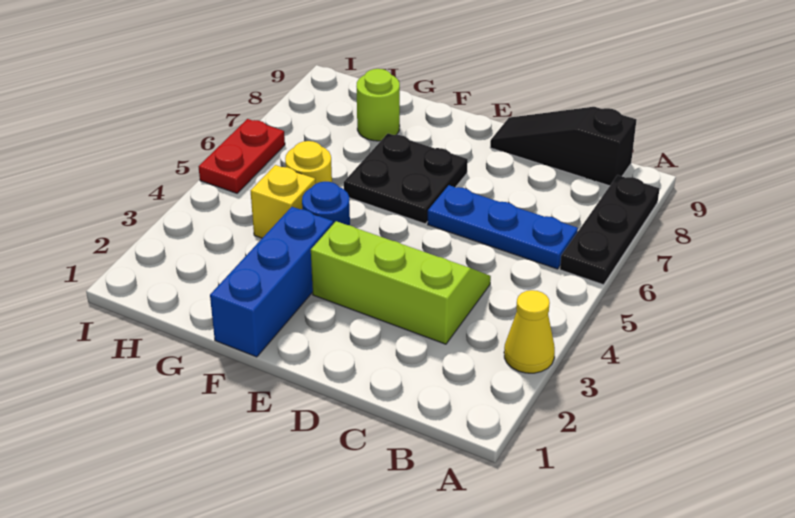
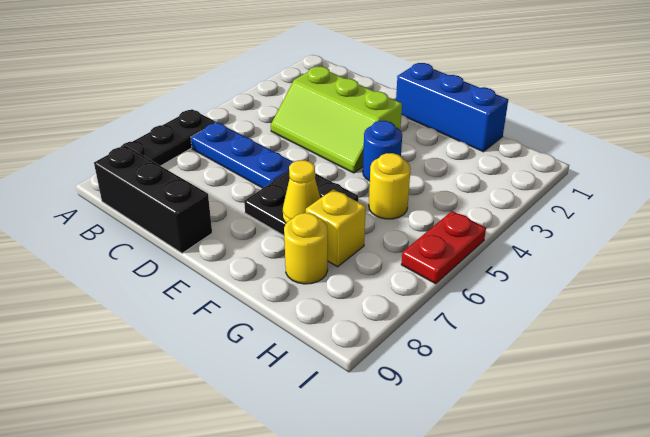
yellow 1x1 cone [504,290,555,373] -> yellow 1x1 cone moved to [283,160,320,223]
black 1x3 slope [490,107,636,186] -> black 1x3 brick [94,145,212,253]
blue 1x3 brick [210,207,333,357] -> blue 1x3 brick turned to [396,63,508,152]
yellow 1x1 brick [251,165,315,238] -> yellow 1x1 brick moved to [306,189,366,267]
lime 1x1 round brick [356,69,400,141] -> yellow 1x1 round brick [284,213,328,284]

